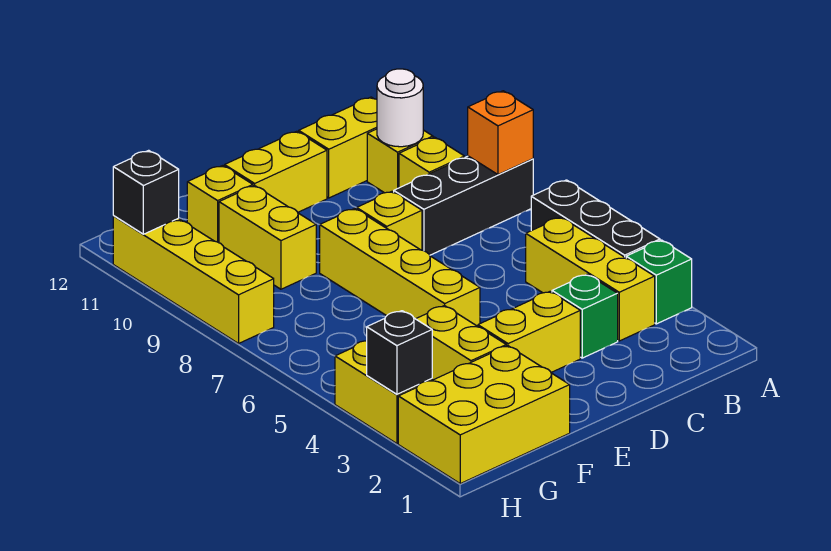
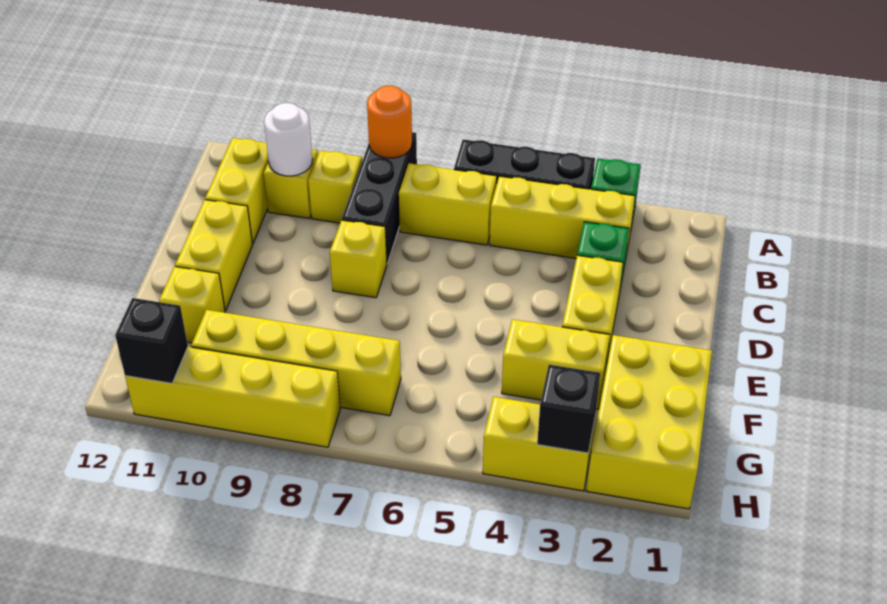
orange 1x1 brick [468,91,533,175] -> orange 1x1 round brick [367,86,412,158]
yellow 1x4 brick [320,208,480,326] -> yellow 1x4 brick moved to [191,310,401,416]
yellow 1x2 brick [219,185,316,289] -> yellow 1x2 brick moved to [399,163,497,245]

